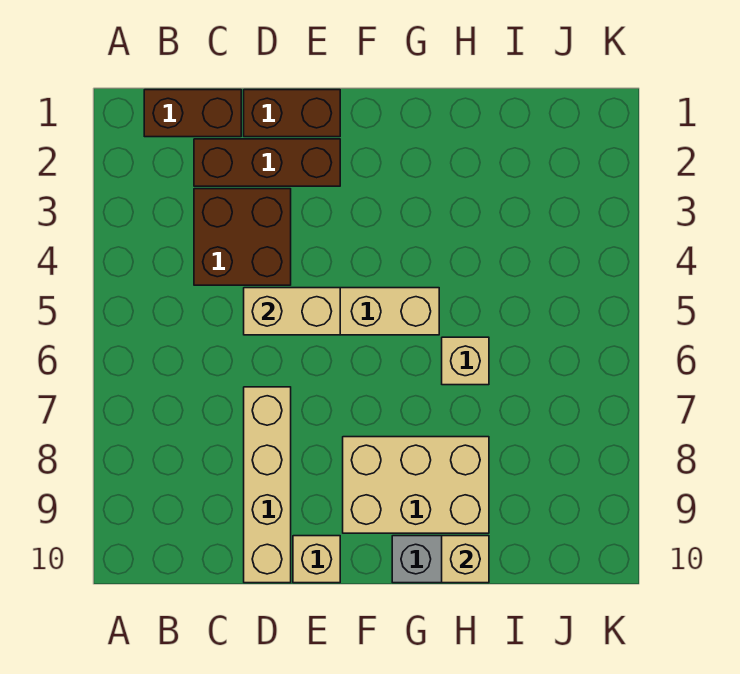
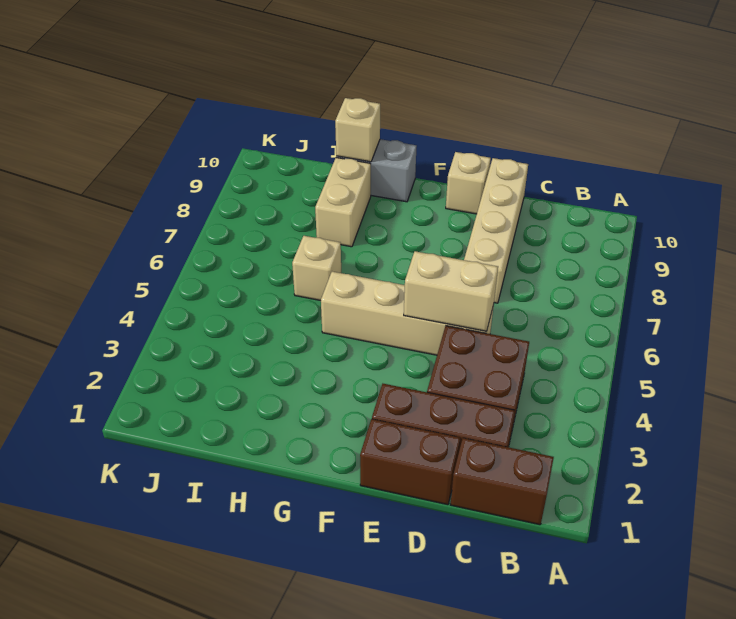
tan 2x3 brick [343,437,489,533] -> tan 1x2 brick [315,158,371,247]

